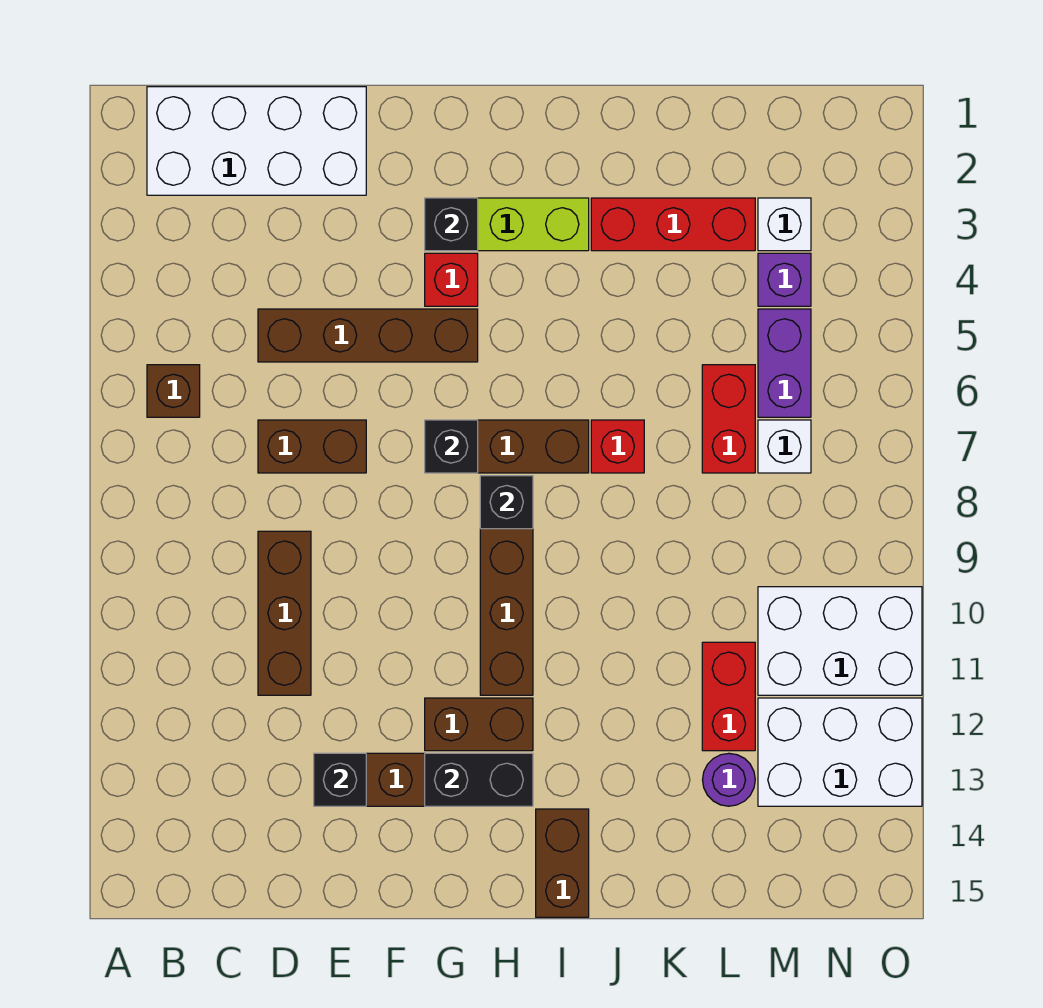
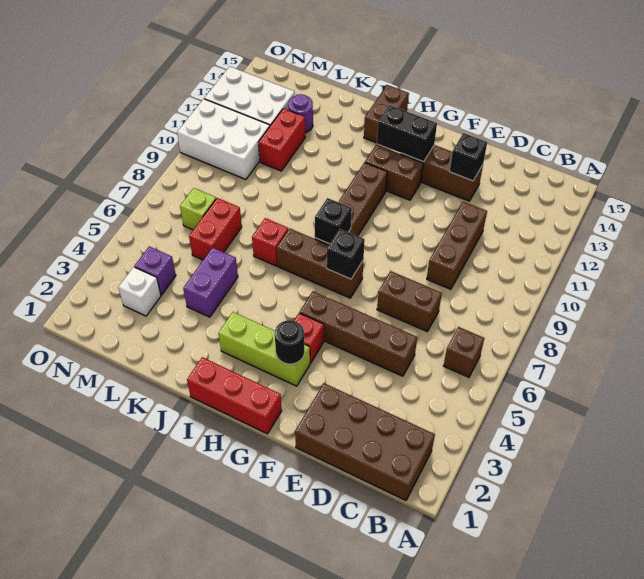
white 2x4 brick [147,87,366,195] -> brown 2x4 brick [295,383,435,500]
black 1x1 brick [425,198,478,251] -> black 1x1 round brick [275,320,305,364]
red 1x3 brick [591,198,755,251] -> red 1x3 brick moved to [187,357,282,434]
purple 1x2 brick [758,309,811,417] -> purple 1x2 brick moved to [183,247,238,317]
white 1x1 brick [758,420,811,473] -> lime 1x1 brick [180,188,216,230]

